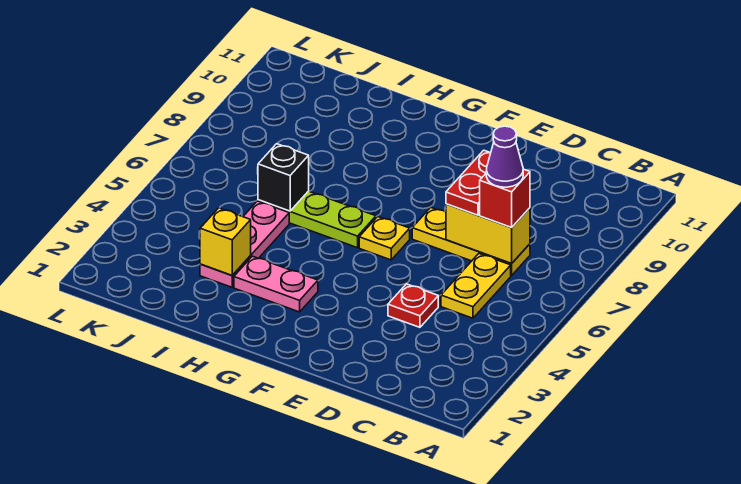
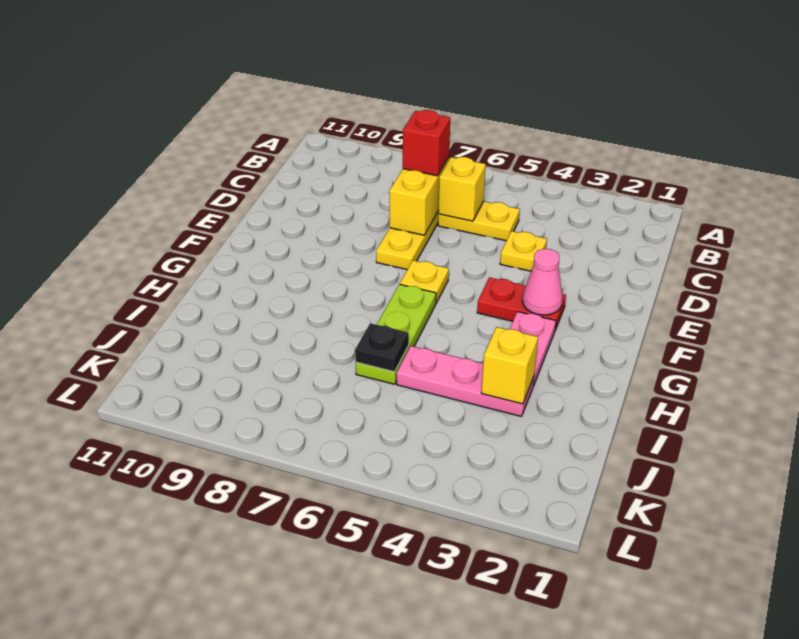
none -> yellow 1x1 brick [438,157,486,221]
purple 1x1 cone [486,126,523,187] -> none
red 1x1 plate [388,284,438,327] -> yellow 1x1 plate [500,231,547,271]
red 1x2 plate [446,150,491,215] -> red 1x2 plate moved to [477,277,566,330]
none -> pink 1x1 cone [522,249,563,315]
black 1x1 brick [258,144,309,211] -> black 1x1 plate [355,323,409,372]

